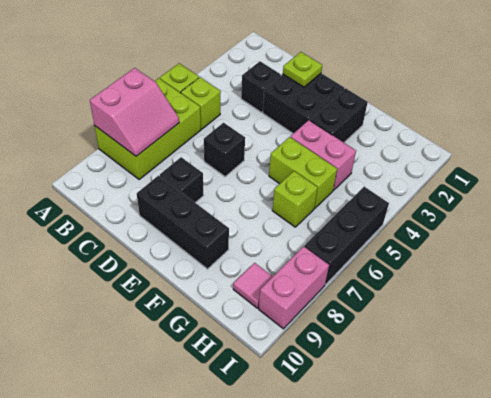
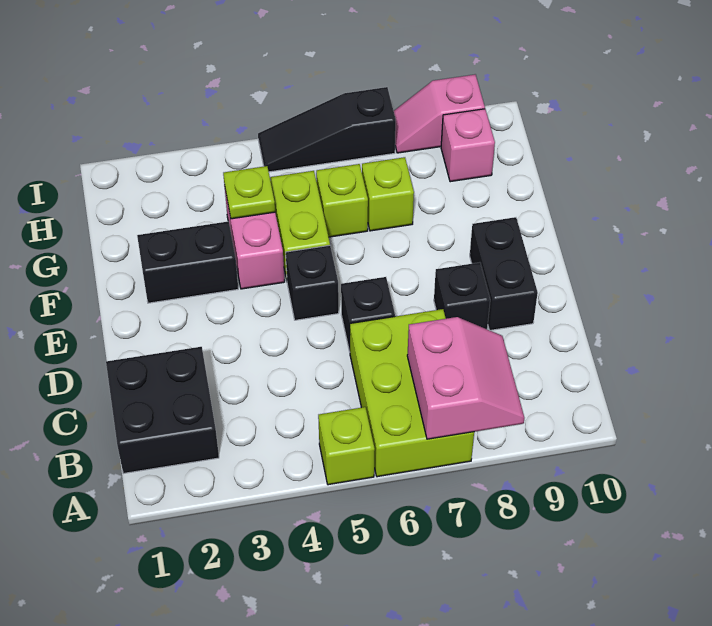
lime 2x3 brick [94,78,201,179] -> lime 2x3 brick turned to [350,309,474,477]
pink 2x2 slope [90,68,179,156] -> pink 2x2 slope turned to [407,317,524,439]
lime 1x1 brick [181,77,221,129] -> lime 1x1 brick moved to [362,157,414,231]
black 1x1 brick [241,61,281,112] -> black 1x1 brick moved to [286,245,339,320]
black 2x2 brick [262,73,344,133] -> black 2x2 brick moved to [106,347,219,474]
lime 1x1 plate [283,52,322,87] -> lime 1x1 plate moved to [223,166,275,219]
black 1x3 brick [137,175,229,269] -> black 1x2 brick [470,217,538,330]
pink 1x1 tile [233,263,273,308] -> pink 1x1 brick [441,109,495,182]
black 1x3 brick [304,187,389,284] -> black 1x3 slope [258,87,396,172]
pink 1x2 brick [259,246,329,329] -> pink 1x2 slope [394,75,485,153]

